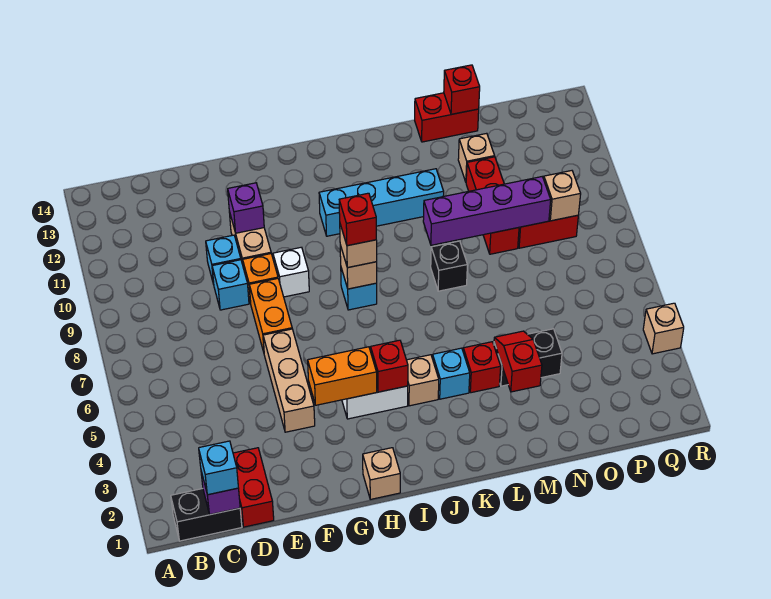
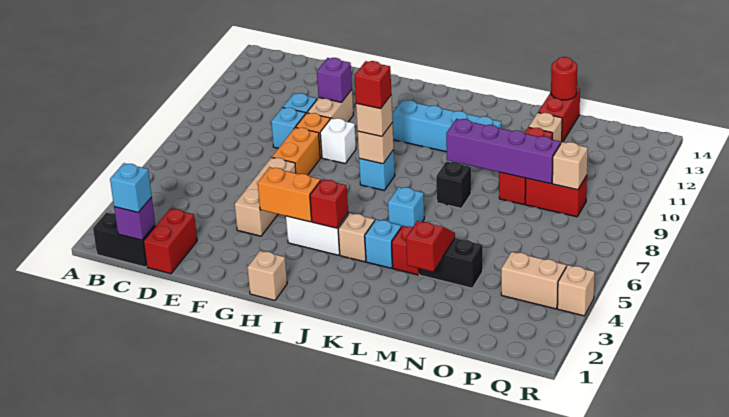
none -> cyan 1x1 brick [388,187,424,227]
red 1x2 brick [415,93,479,142] -> red 1x2 brick turned to [538,88,580,142]
red 1x1 brick [444,65,480,114] -> red 1x1 round brick [551,57,577,100]
none -> tan 1x2 brick [501,252,566,309]

